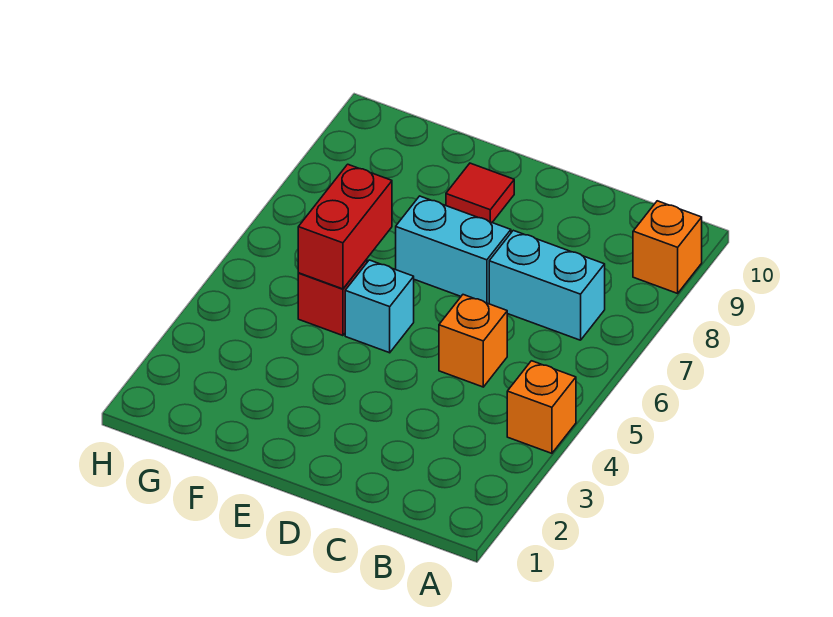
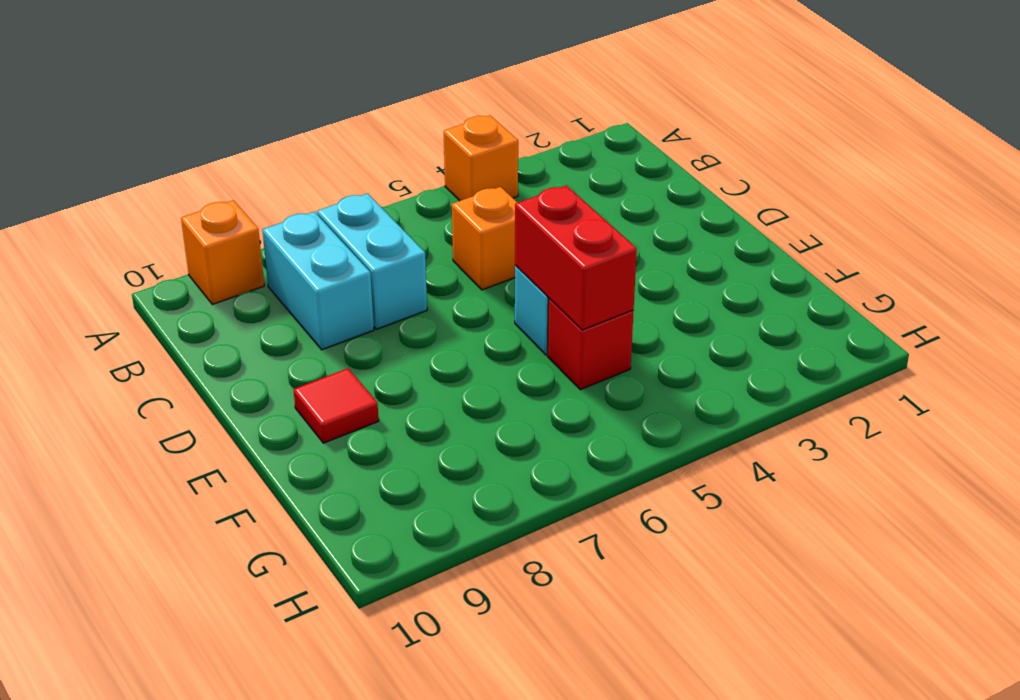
cyan 1x2 brick [396,196,511,304] -> cyan 1x2 brick moved to [262,212,374,350]
red 1x2 brick [298,164,392,289] -> red 1x2 brick turned to [515,185,637,330]

